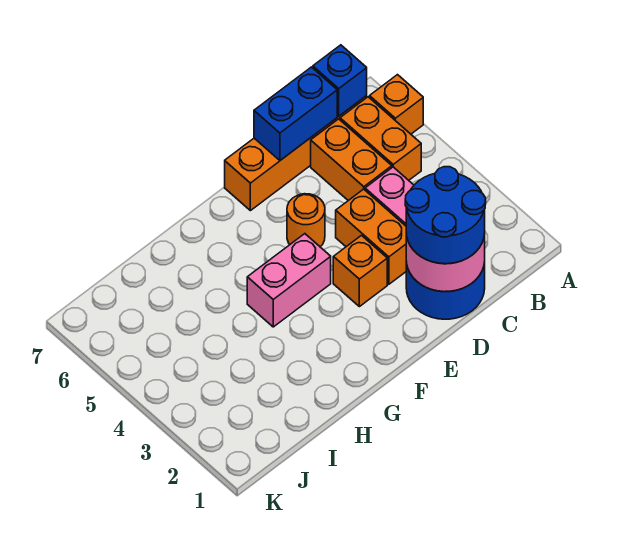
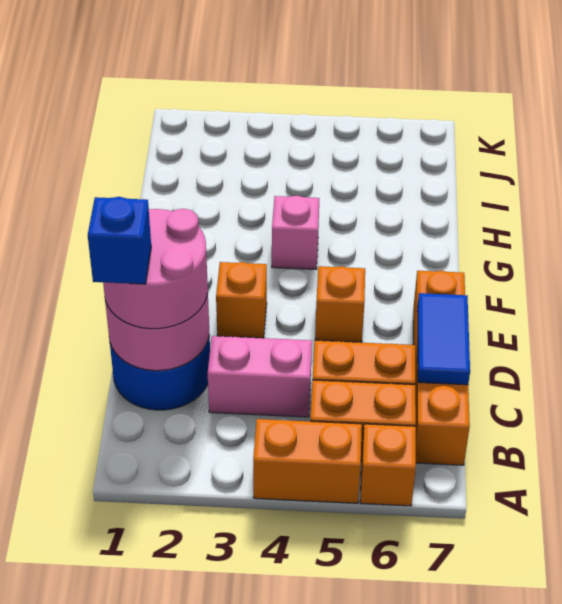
blue 1x1 brick [313,45,367,116] -> blue 1x1 brick moved to [88,197,151,284]
blue 2x2 round brick [405,167,486,264] -> pink 2x2 round brick [103,209,208,329]
blue 1x2 brick [254,67,337,160] -> blue 1x2 tile [417,293,470,385]
orange 1x2 brick [336,189,406,284] -> orange 1x2 brick moved to [253,419,362,503]
orange 1x1 round brick [287,194,325,247] -> orange 1x1 brick [315,266,365,342]
pink 1x2 brick [247,234,331,327] -> pink 1x1 brick [272,196,320,269]

